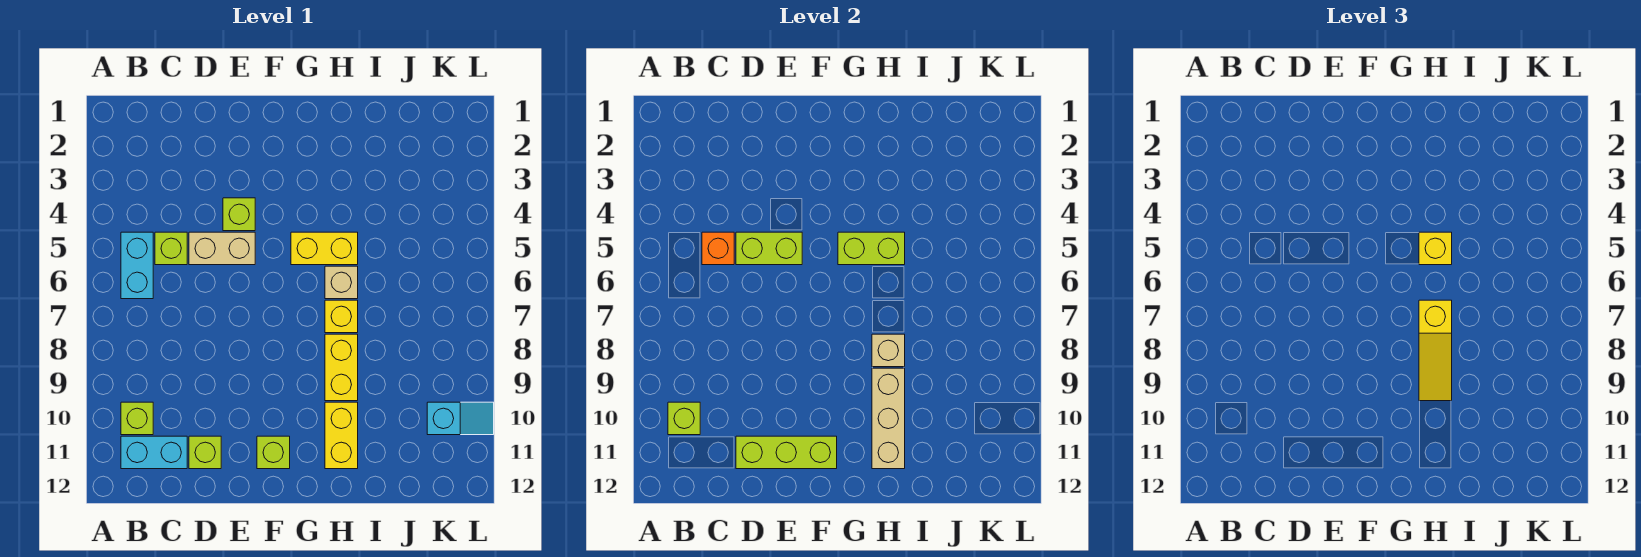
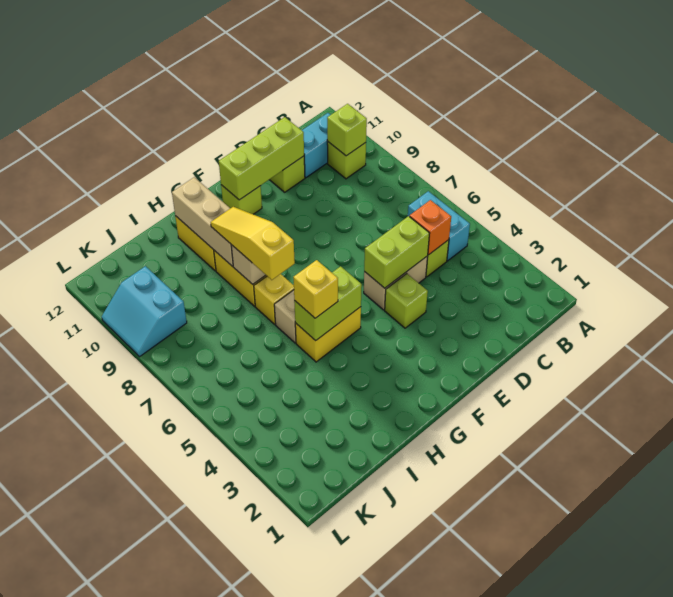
cyan 1x2 slope [427,402,494,435] -> cyan 2x2 slope [102,266,187,357]

